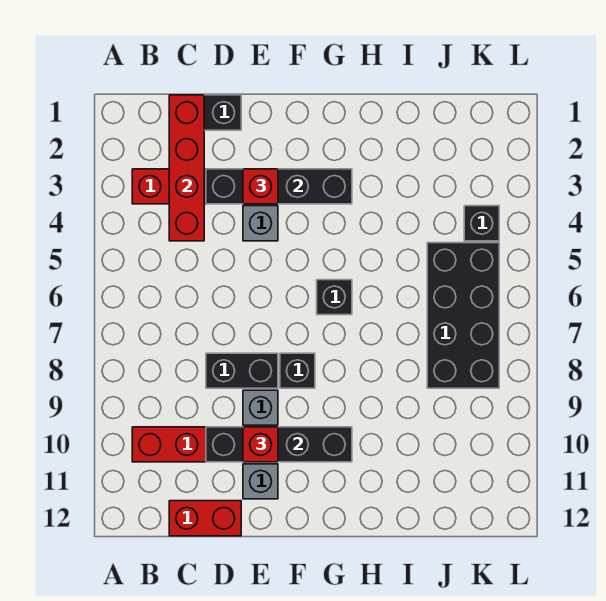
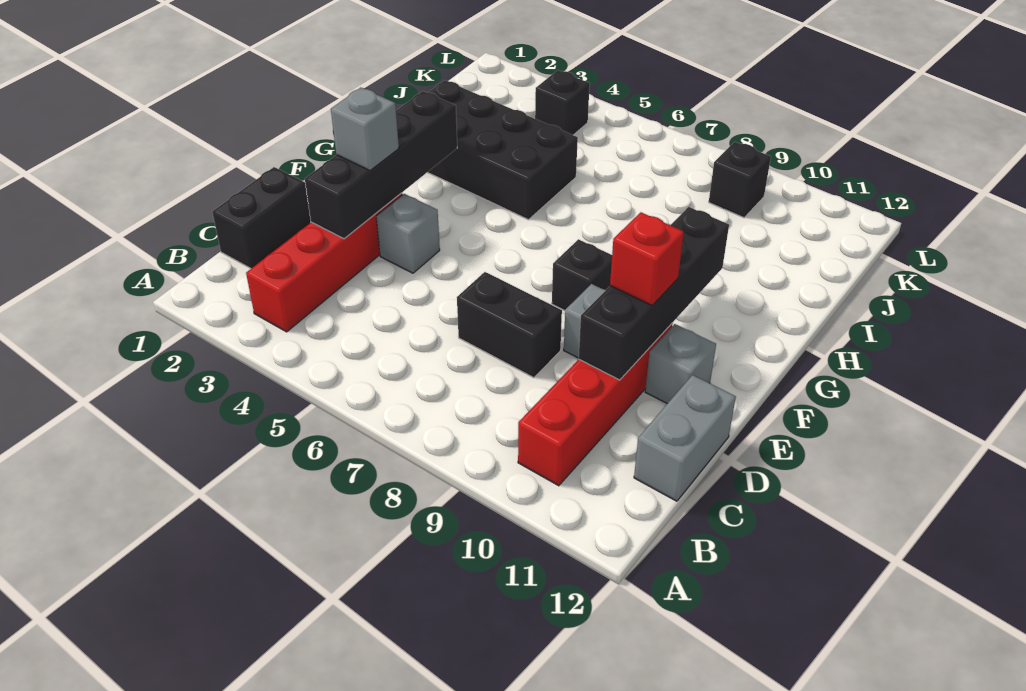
red 1x4 brick [169,95,204,241] -> none
red 1x2 brick [169,501,241,536] -> grey 1x2 brick [634,375,736,501]
black 1x2 brick [206,353,278,388] -> black 1x2 brick turned to [457,272,562,378]
red 1x1 brick [243,169,278,204] -> grey 1x1 brick [331,88,399,171]
black 1x1 brick [317,280,352,315] -> black 1x1 brick moved to [709,142,771,218]
black 2x4 brick [427,243,499,388] -> black 2x4 brick moved to [427,80,578,220]

